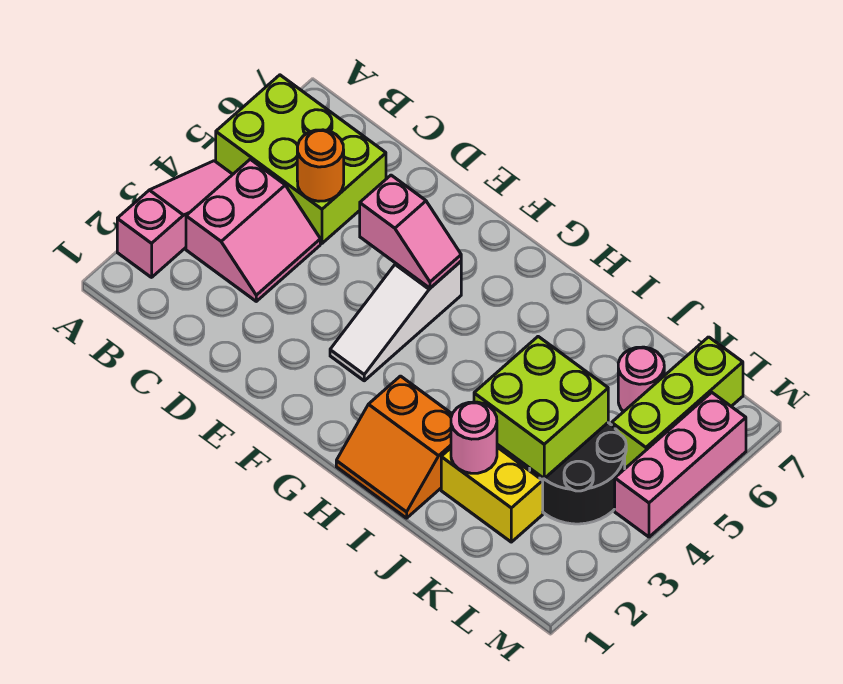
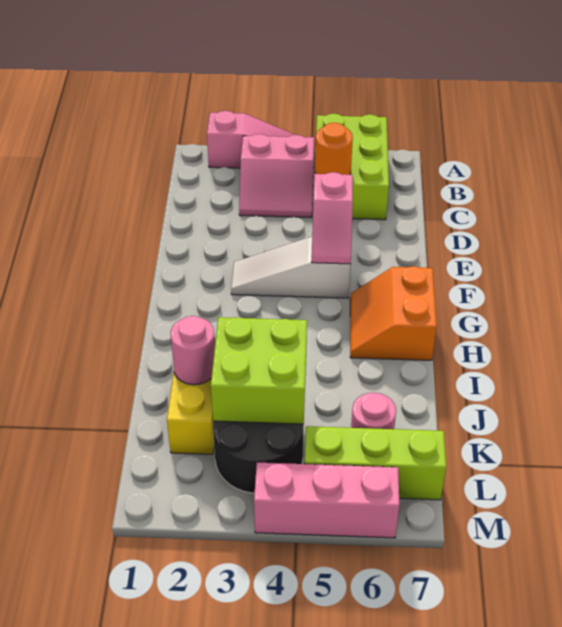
orange 2x2 slope [336,376,452,518] -> orange 2x2 slope moved to [350,266,437,360]

